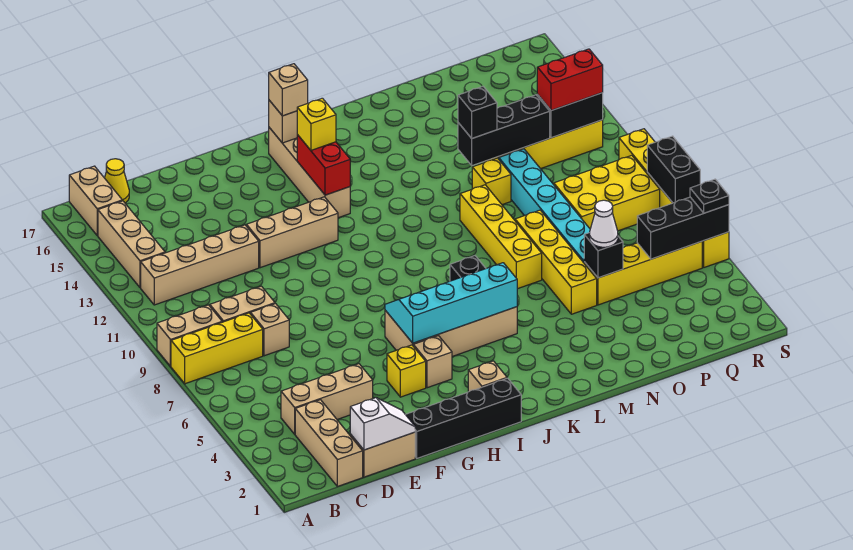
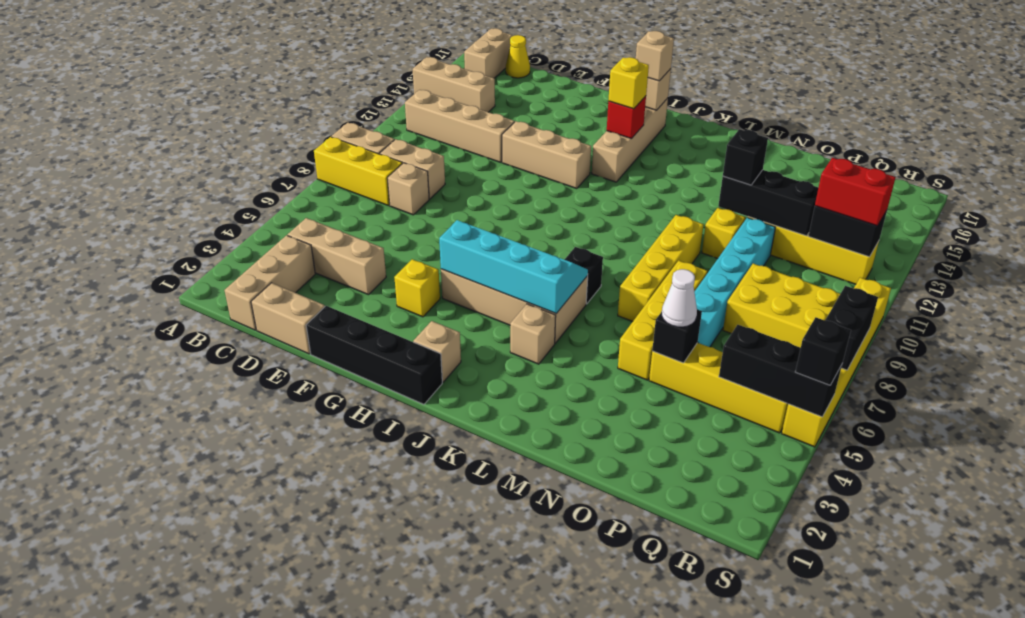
tan 1x3 brick [98,201,165,288] -> tan 1x3 brick turned to [413,57,495,112]
white 1x2 slope [350,398,415,450] -> none
tan 1x1 brick [413,336,452,388] -> tan 1x1 brick moved to [510,304,556,364]
red 1x2 brick [297,135,350,195] -> red 1x1 brick [607,96,646,139]
black 1x1 plate [690,179,729,213] -> black 1x1 brick [795,317,851,385]

